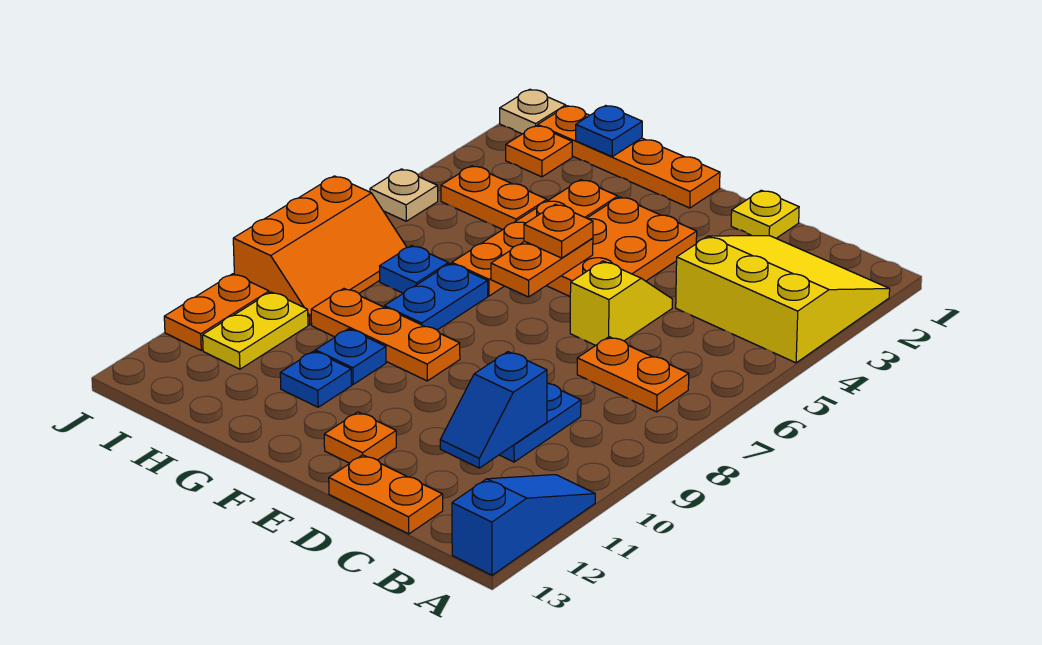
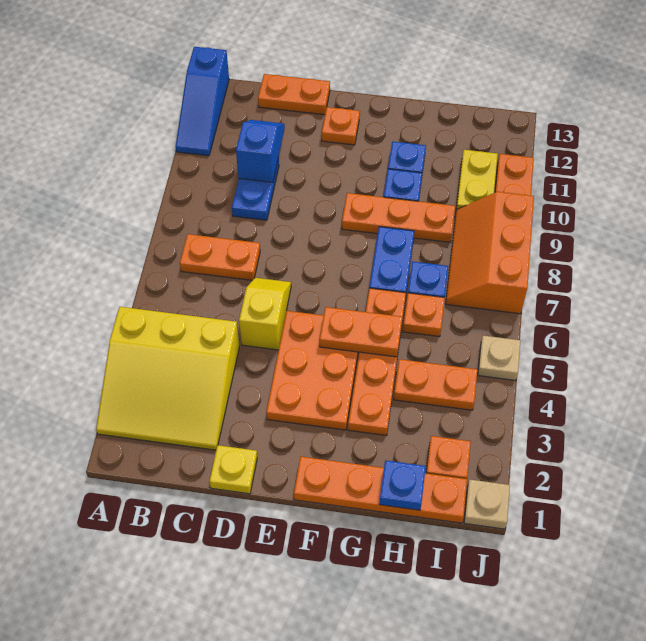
yellow 1x2 slope [570,261,672,345] -> yellow 1x2 slope turned to [239,278,291,350]
orange 1x2 plate [491,238,593,297] -> orange 1x2 plate turned to [320,307,402,357]
orange 1x1 plate [524,204,593,258] -> orange 1x1 plate moved to [403,293,445,337]

